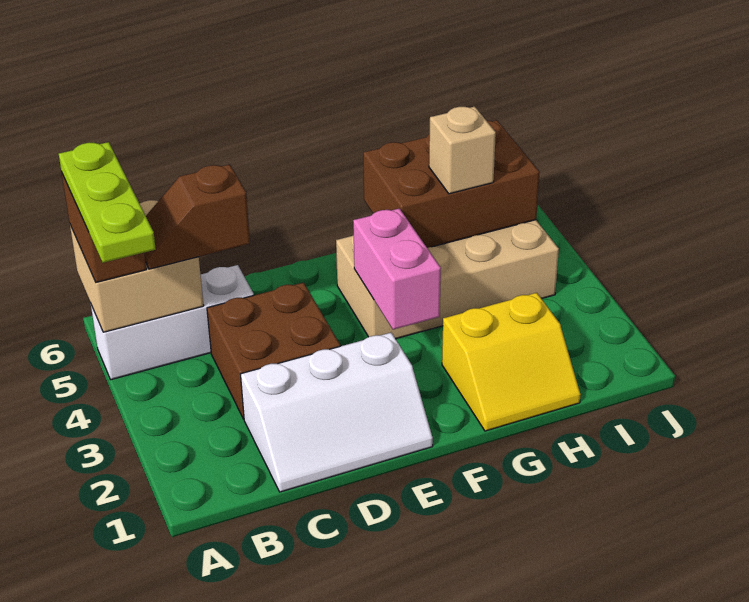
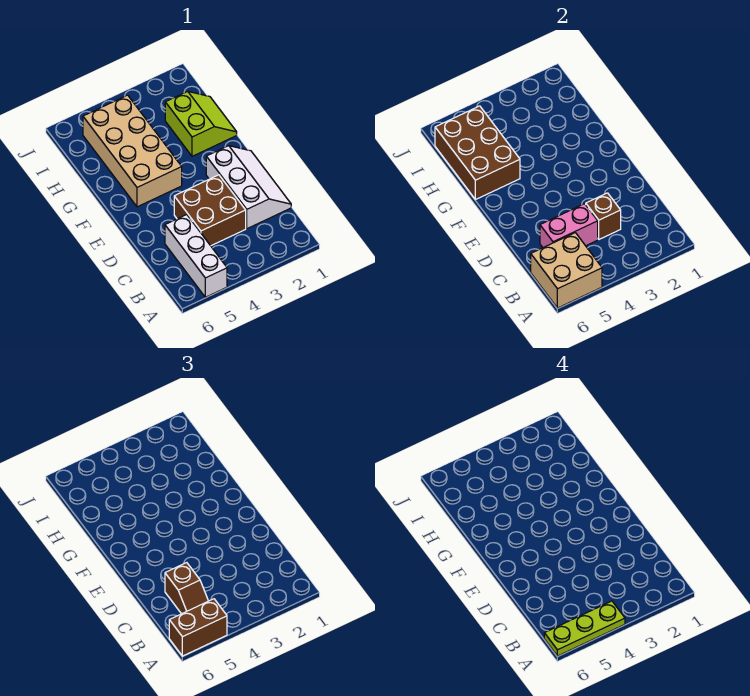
none -> brown 1x1 brick [586,193,621,239]
pink 1x2 brick [353,208,441,330] -> pink 1x2 brick moved to [540,204,598,248]
yellow 2x2 slope [442,293,581,431] -> lime 2x2 slope [165,91,237,156]
tan 1x1 brick [429,106,496,194] -> none

